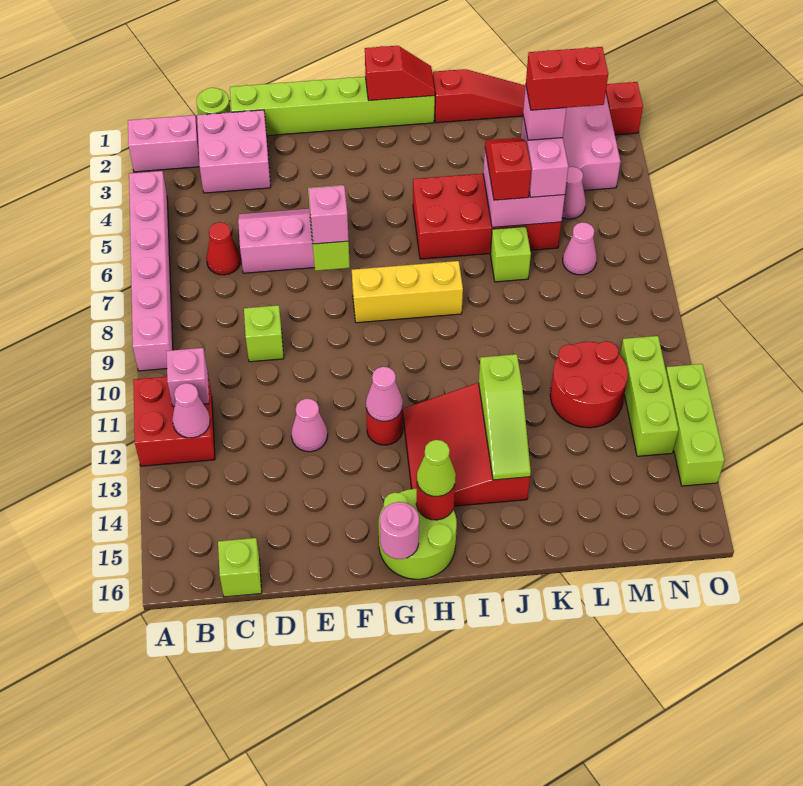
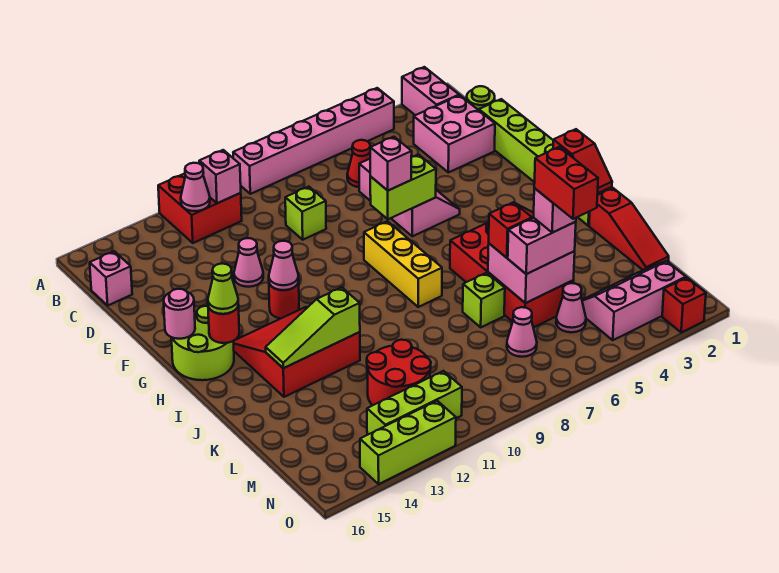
lime 1x1 brick [218,538,262,597] -> pink 1x1 brick [90,251,132,305]

